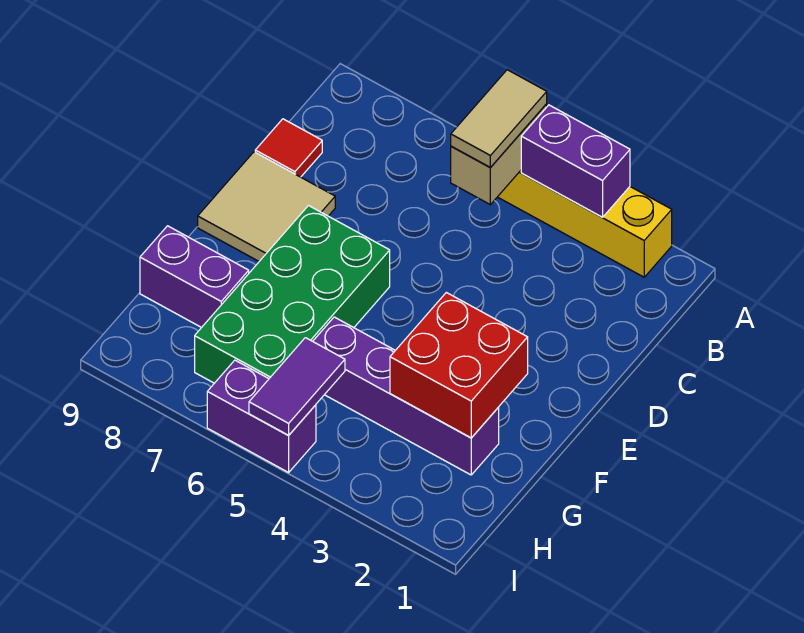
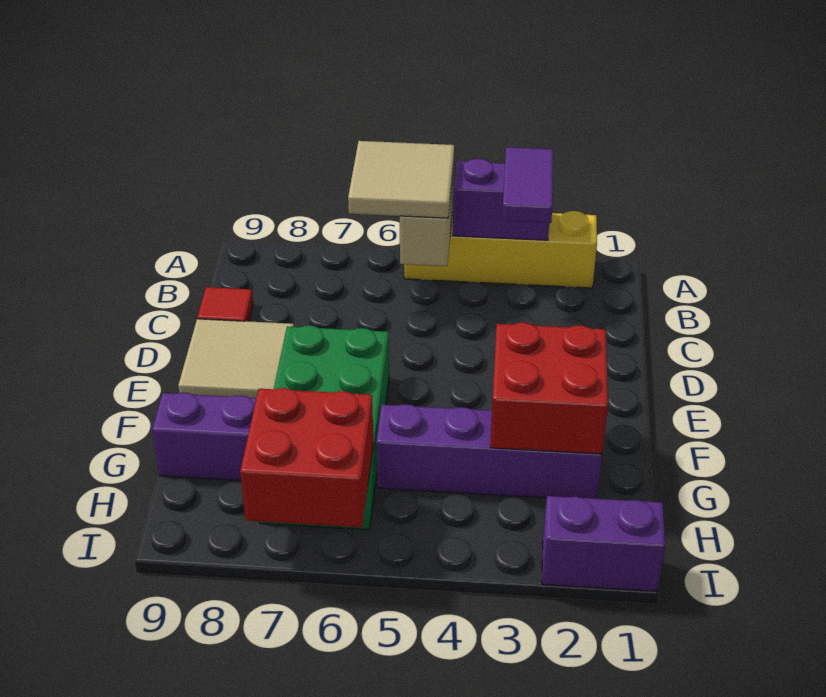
tan 1x2 tile [451,70,547,167] -> tan 2x2 tile [348,141,454,218]
purple 1x2 tile [249,338,345,435] -> purple 1x2 tile moved to [502,147,553,223]
none -> red 2x2 brick [240,388,373,527]
purple 1x2 brick [207,360,316,472] -> purple 1x2 brick moved to [542,496,665,591]

